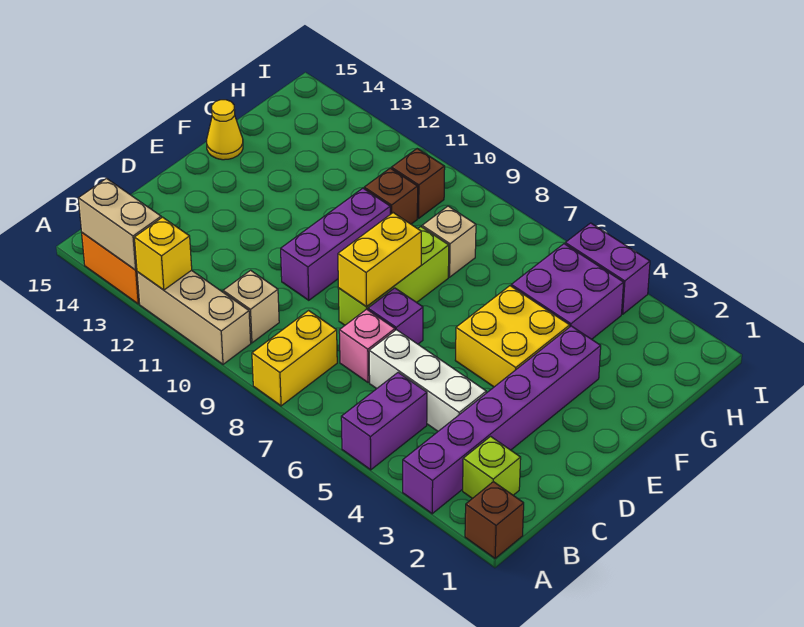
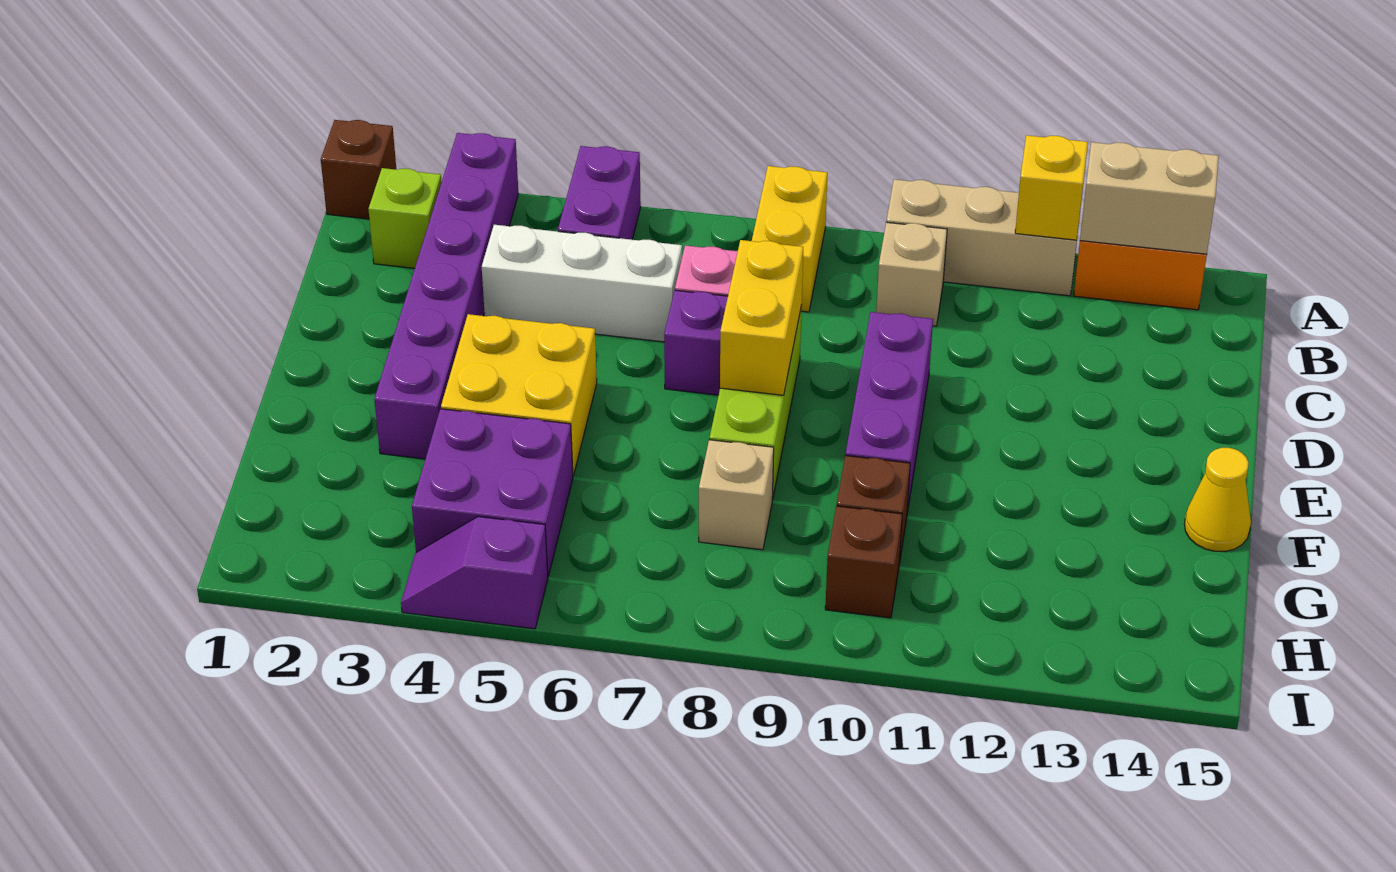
purple 1x2 brick [565,223,650,314] -> purple 1x2 slope [401,517,548,629]

